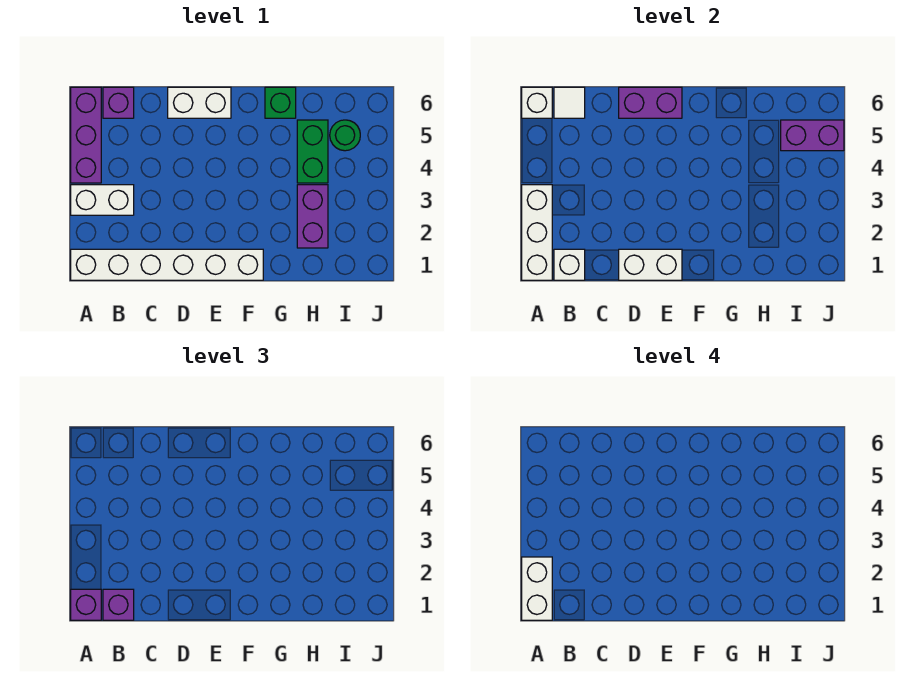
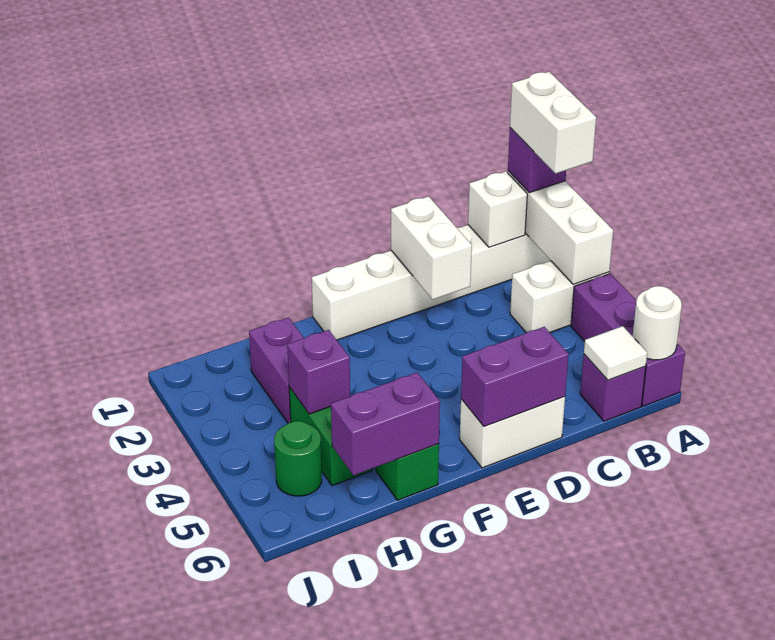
white 1x1 brick [522,87,552,118] -> white 1x1 round brick [633,286,682,360]
purple 1x1 brick [103,589,134,620] -> purple 1x1 brick moved to [287,330,350,414]
white 1x2 brick [619,249,682,280] -> white 1x2 brick turned to [391,196,472,299]
purple 1x2 brick [781,120,844,151] -> purple 1x2 brick moved to [331,373,440,475]

